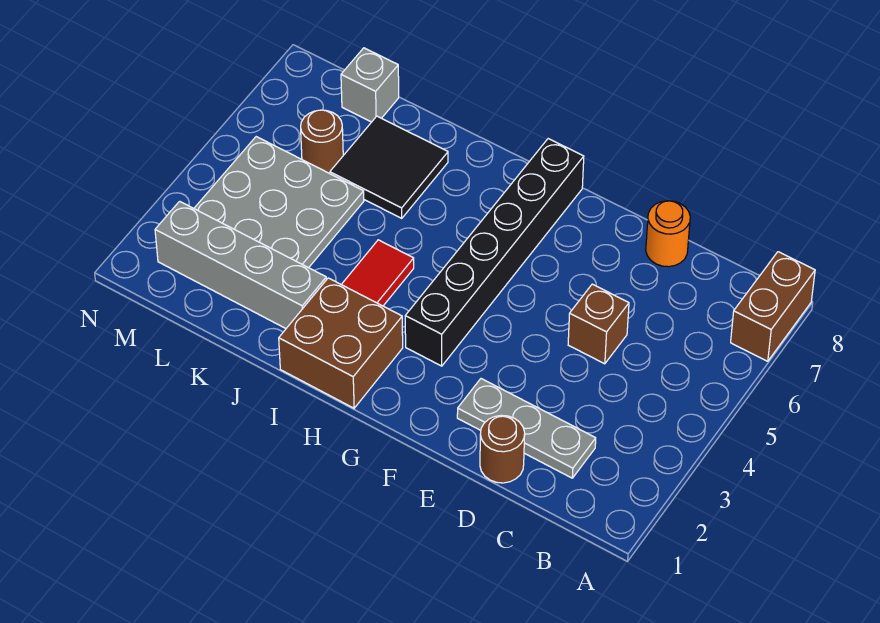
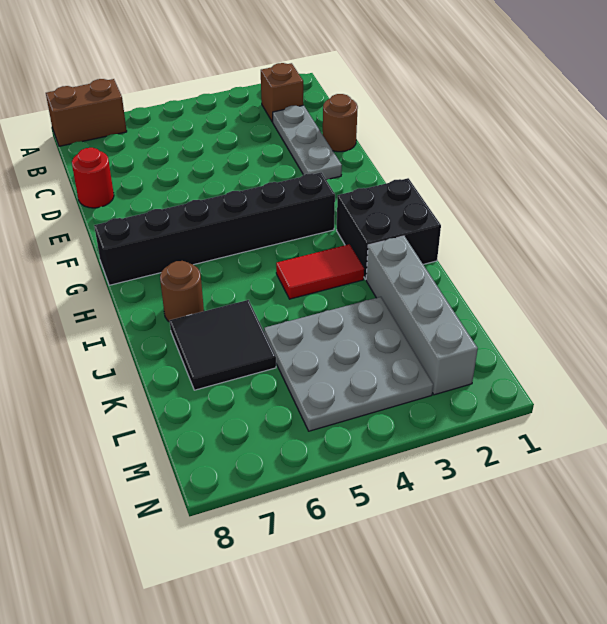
brown 1x1 brick [568,284,629,364] -> brown 1x1 brick moved to [261,63,303,122]
orange 1x1 round brick [646,201,690,267] -> red 1x1 round brick [72,147,114,208]
brown 2x2 brick [279,278,403,408] -> black 2x2 brick [337,178,441,279]
brown 1x1 round brick [301,110,343,174] -> brown 1x1 round brick moved to [160,261,204,322]
grey 1x1 brick [341,48,399,122] -> none

